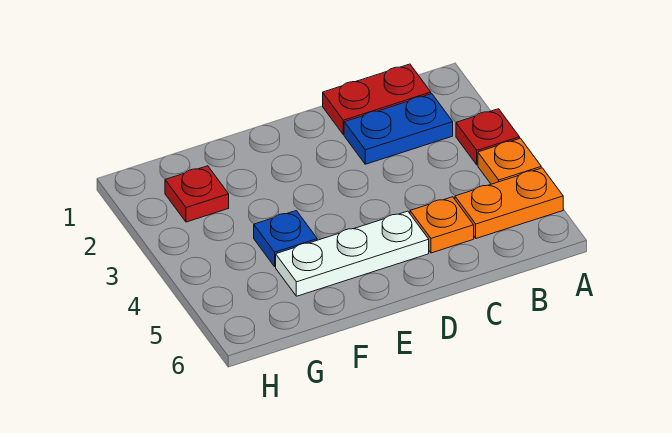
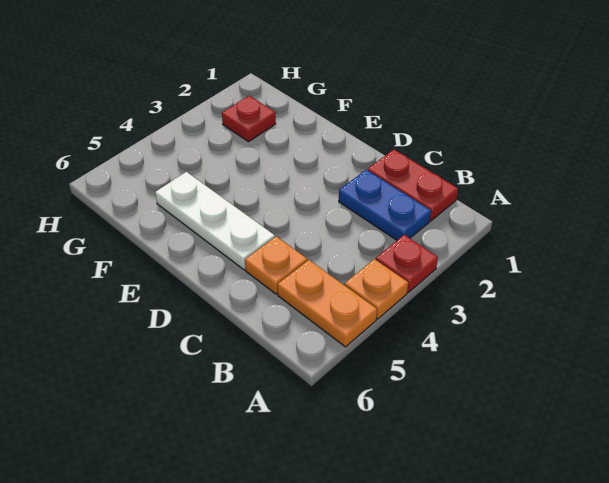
blue 1x1 plate [254,211,317,267] -> none

